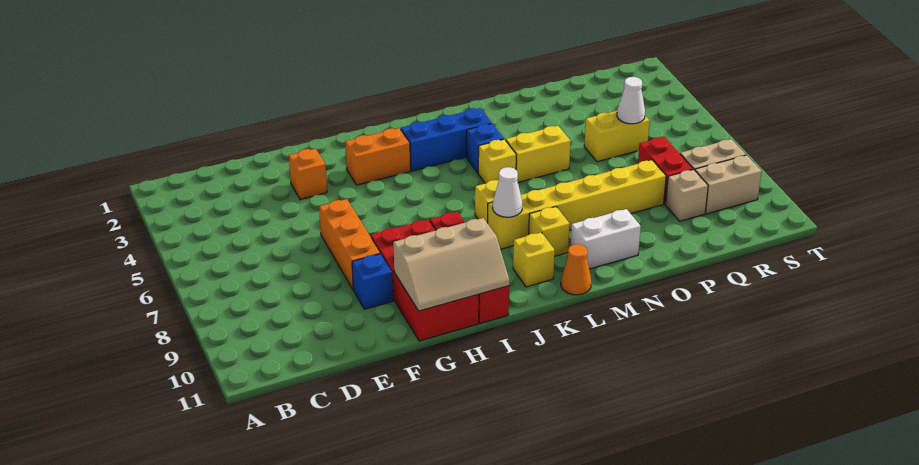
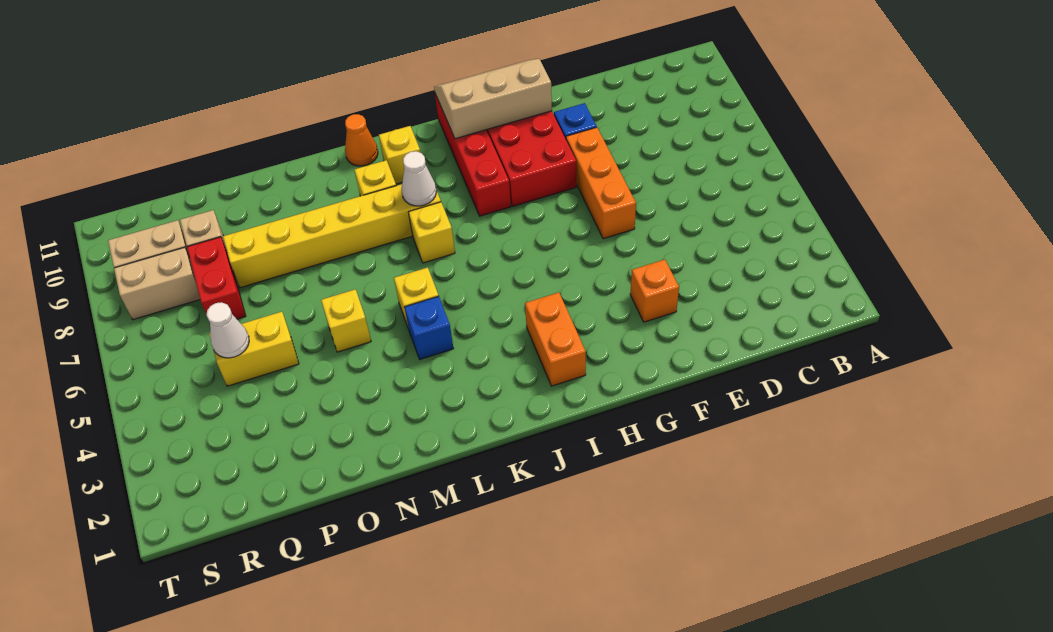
orange 1x2 brick [345,128,411,185] -> orange 1x2 brick turned to [525,292,586,386]
blue 1x3 brick [401,108,492,171] -> none
yellow 1x2 brick [506,126,571,182] -> yellow 1x1 brick [321,289,371,352]
white 1x2 brick [570,209,641,269] -> none

